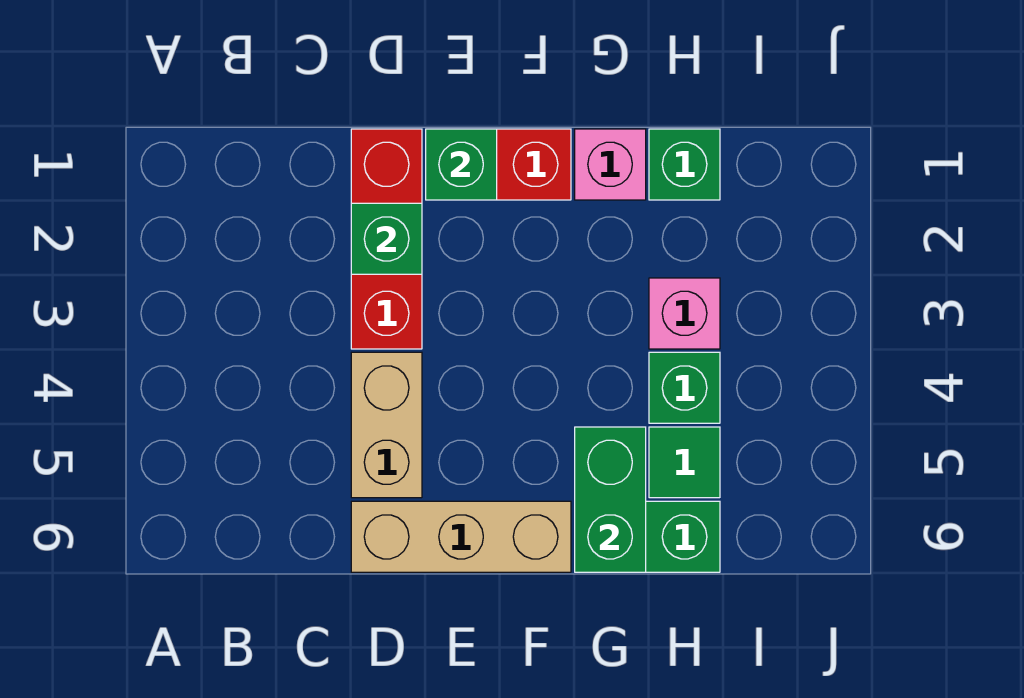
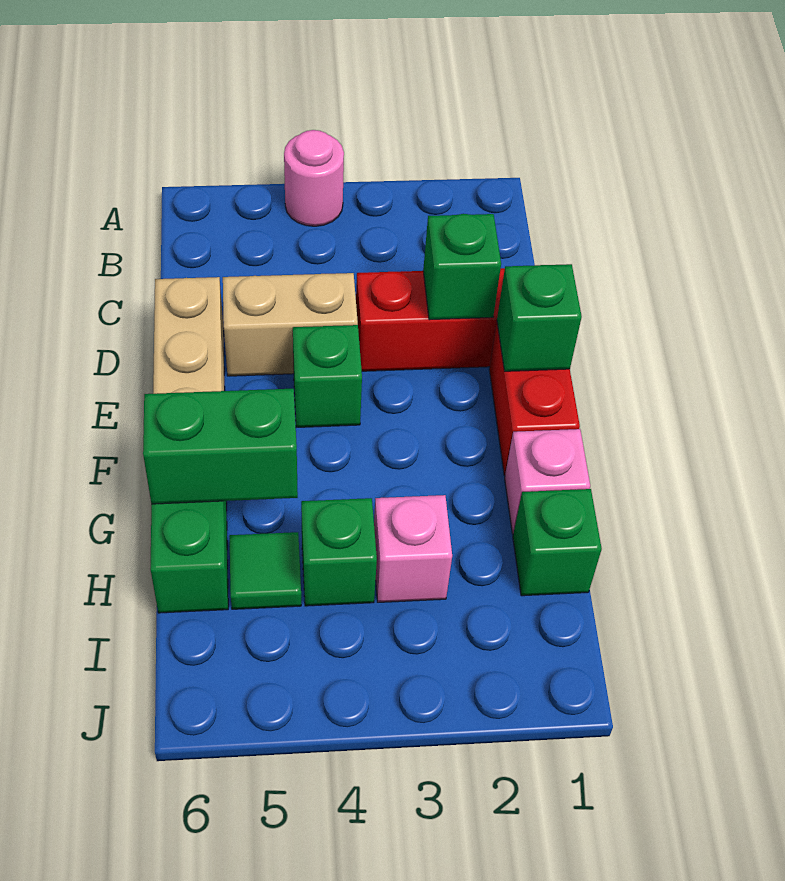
none -> pink 1x1 round brick [284,130,344,226]
none -> green 1x1 brick [293,325,362,427]

